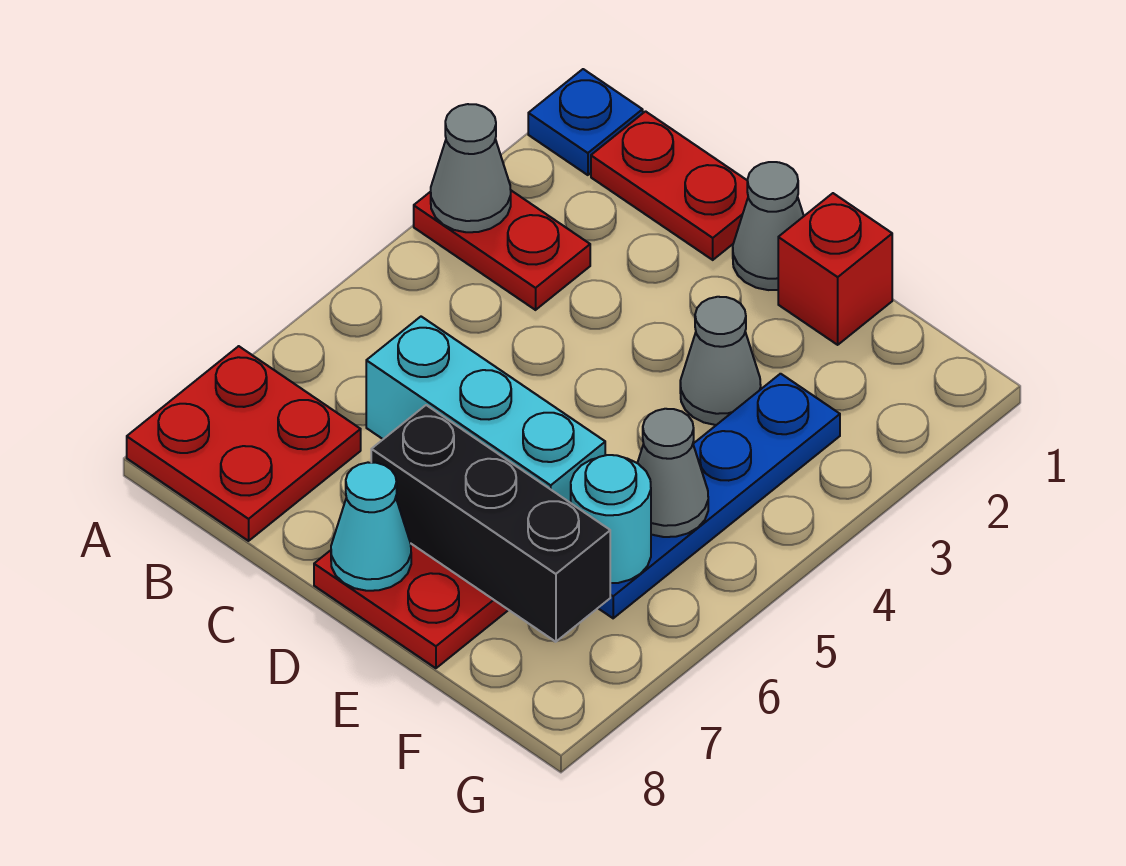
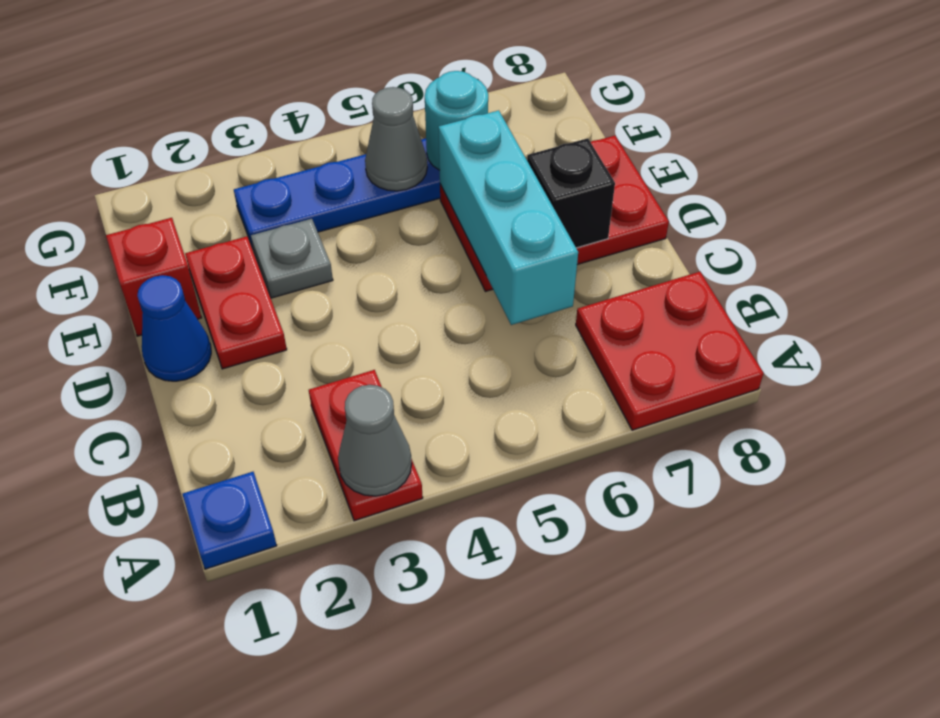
red 1x2 plate [591,111,748,260] -> red 1x2 plate moved to [185,236,287,369]
grey 1x1 cone [733,162,804,290] -> blue 1x1 cone [137,275,211,381]
black 1x3 brick [371,405,610,642] -> black 1x1 brick [527,138,615,248]
cyan 1x1 cone [331,463,411,591] -> none
grey 1x1 cone [680,297,761,425] -> grey 1x1 plate [251,219,333,298]

